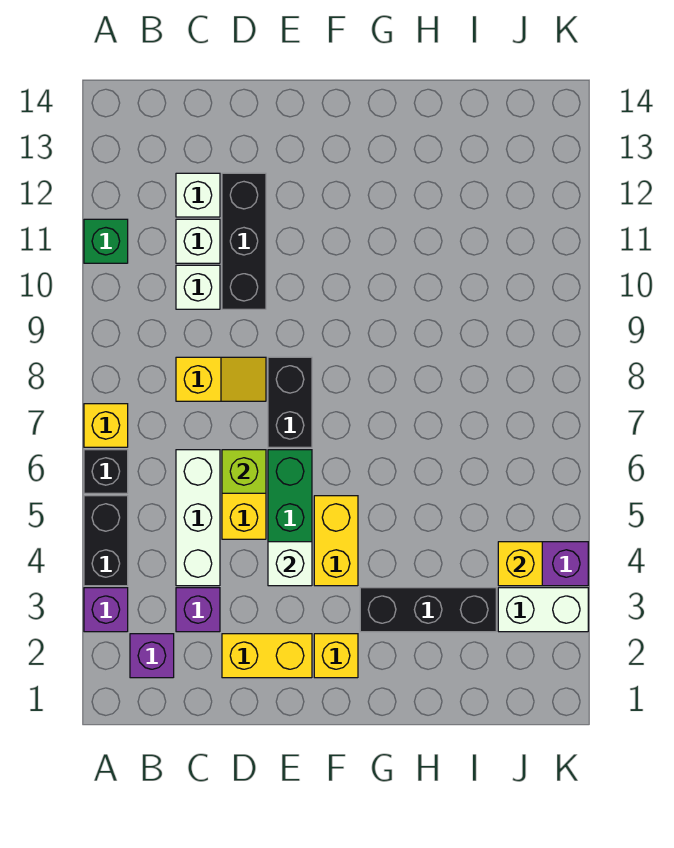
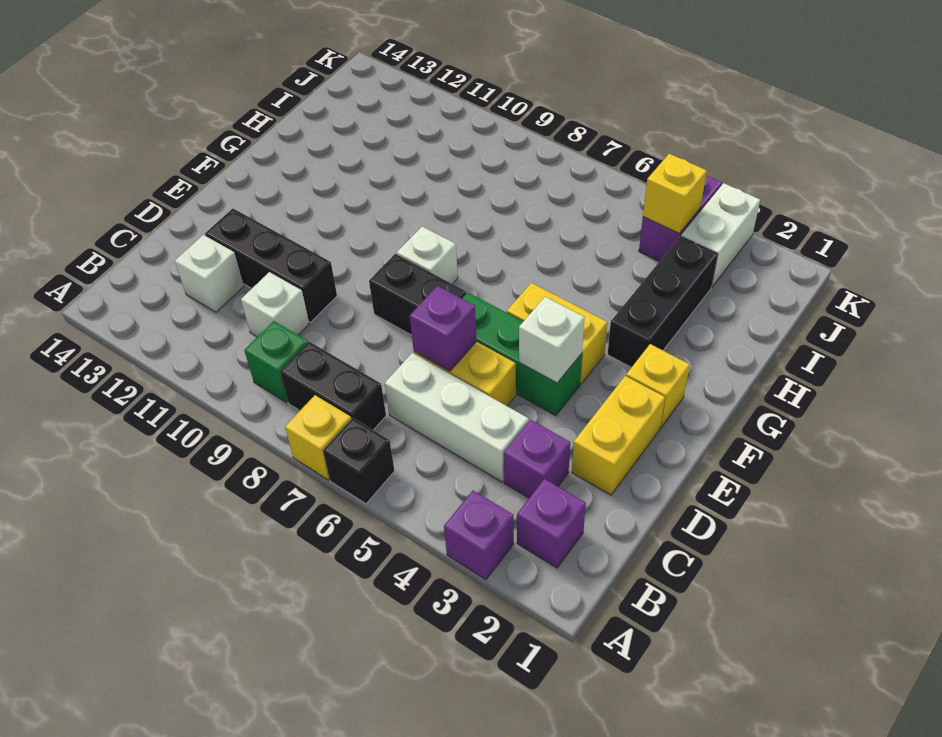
black 1x2 brick [84,496,128,586] -> black 1x2 brick moved to [280,342,386,430]
green 1x1 brick [84,219,128,263] -> green 1x1 brick moved to [244,321,308,402]
yellow 1x2 slope [176,357,266,401] -> none
white 1x1 brick [176,219,220,263] -> white 1x1 brick moved to [397,227,458,284]
lime 1x1 brick [222,450,266,493] -> purple 1x1 brick [410,286,477,371]

